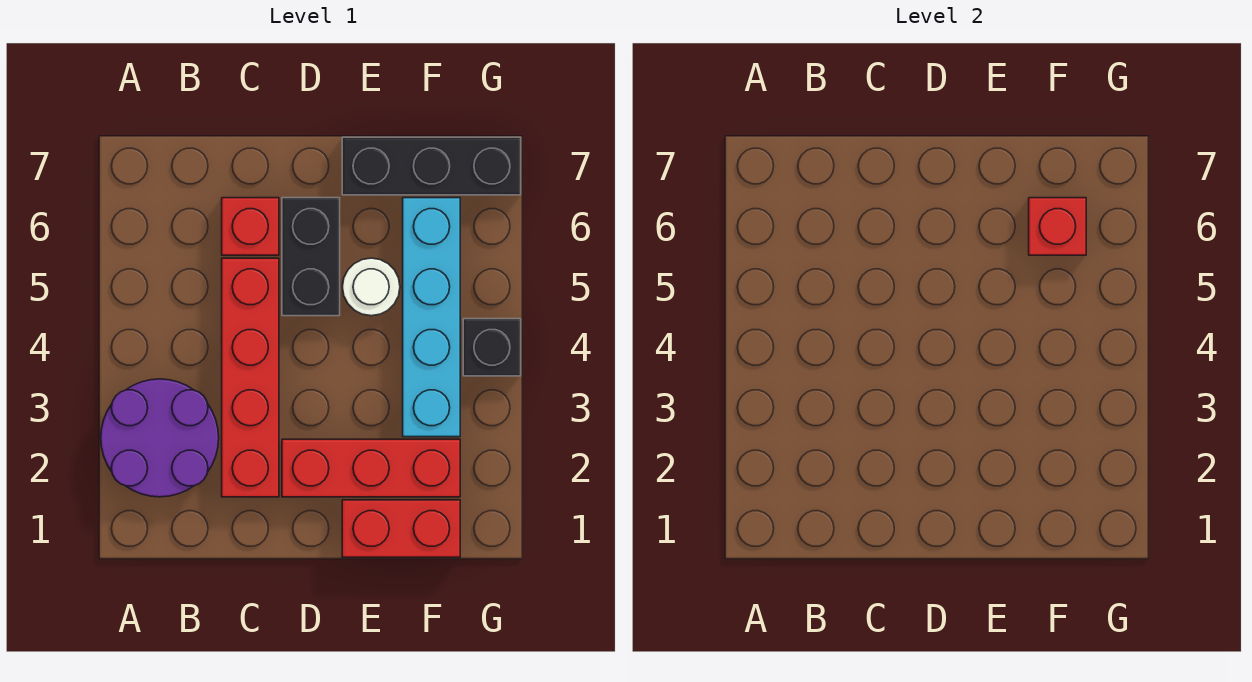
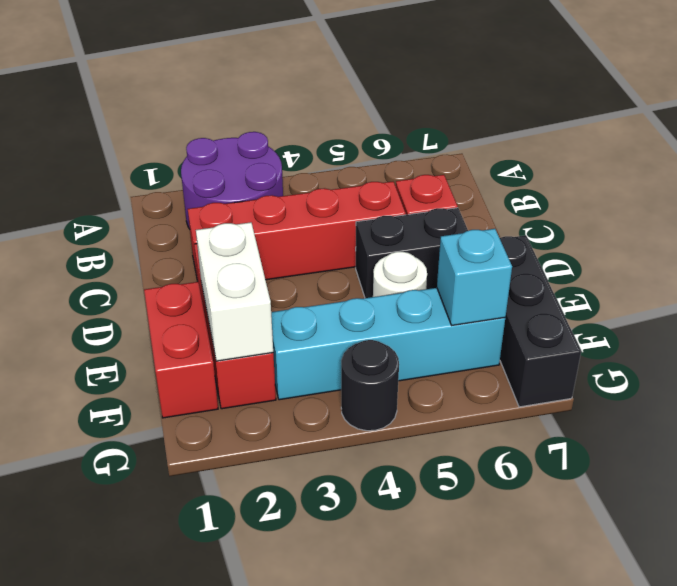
none -> white 1x2 brick [196,222,273,361]
red 1x1 brick [1029,198,1086,255] -> cyan 1x1 brick [437,229,512,325]
black 1x1 brick [463,319,521,376] -> black 1x1 round brick [341,340,399,431]

